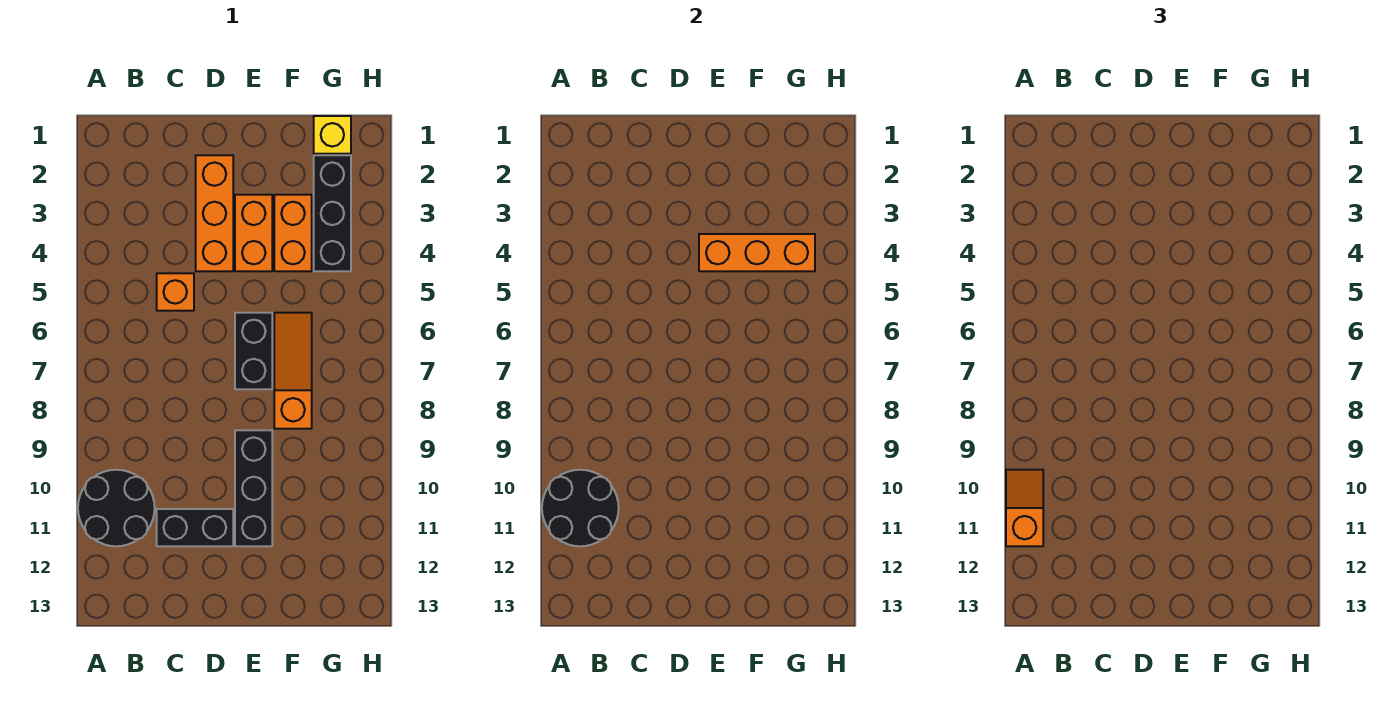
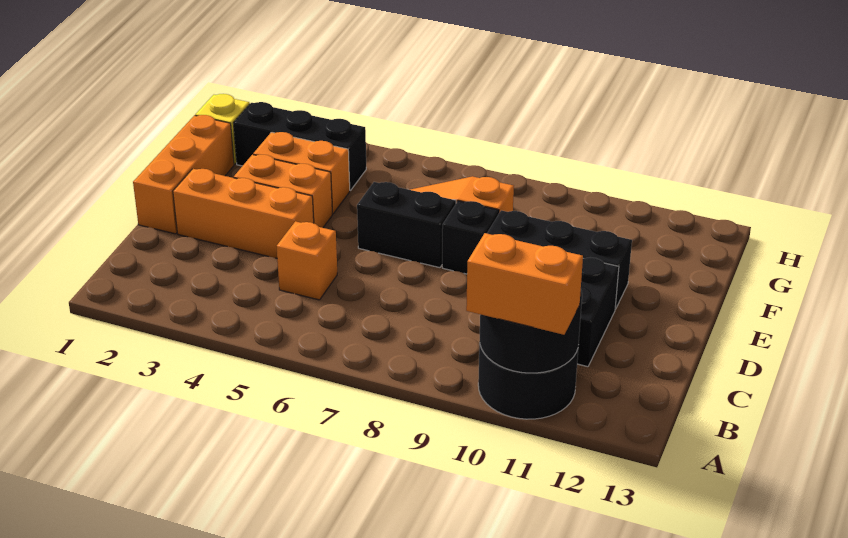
orange 1x2 slope [1006,470,1043,546] -> orange 1x2 brick [466,233,583,335]
orange 1x3 brick [699,234,815,271] -> orange 1x3 brick moved to [133,115,234,234]
none -> black 1x1 brick [442,201,499,274]

